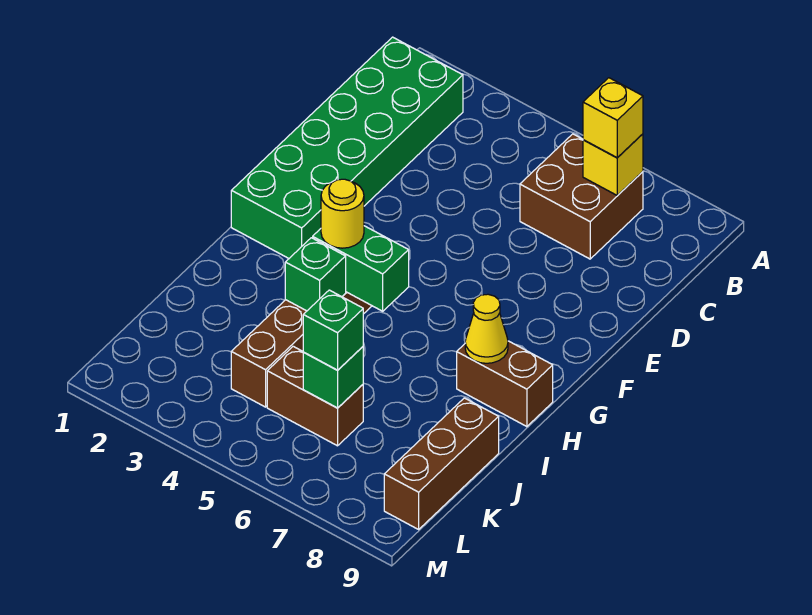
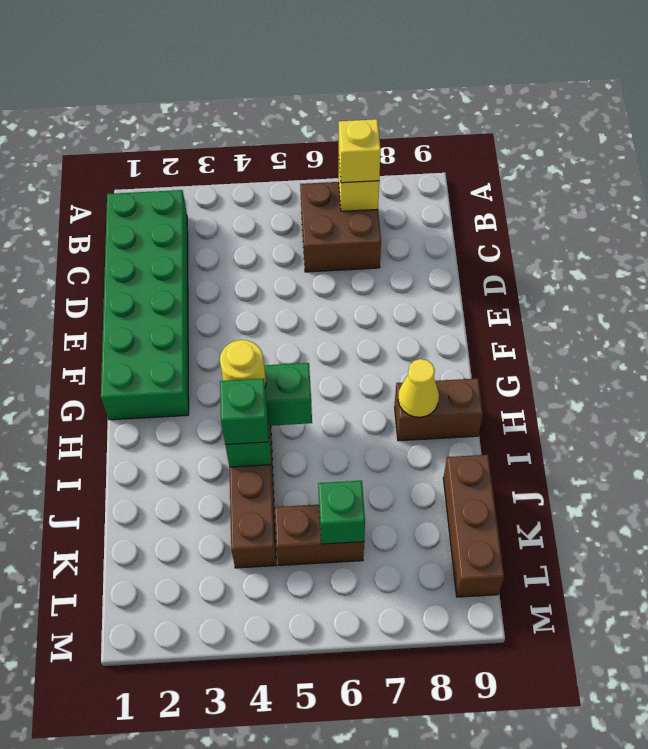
green 1x1 brick [303,290,363,370] -> green 1x1 brick moved to [220,379,268,444]

